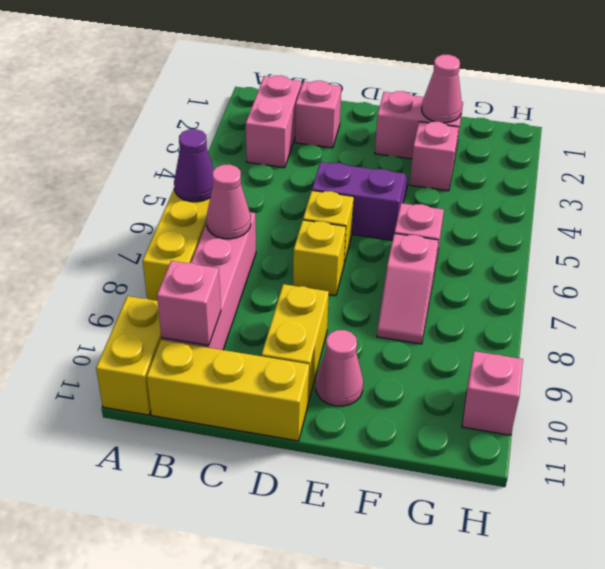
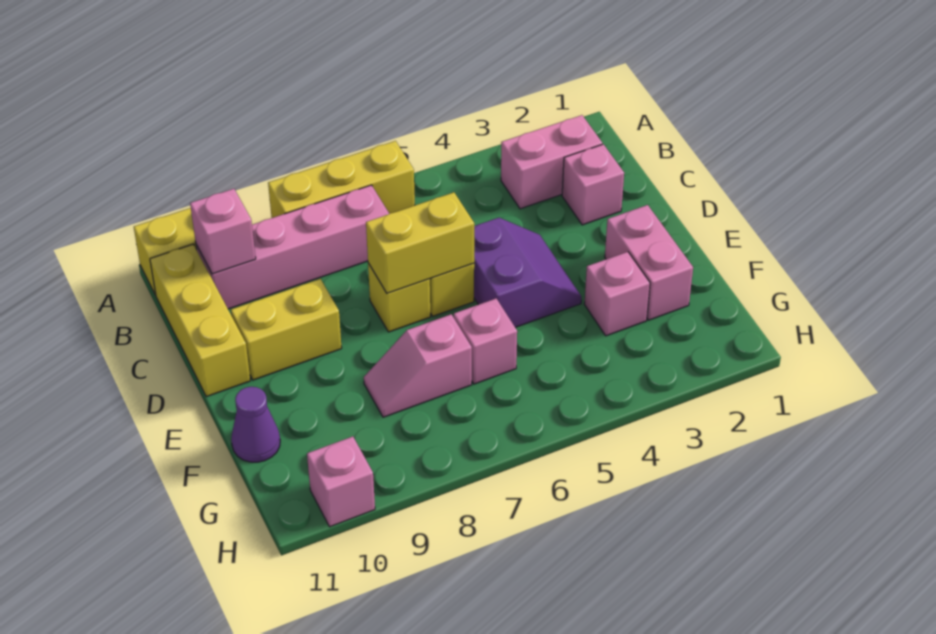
purple 1x1 cone [174,129,214,202] -> purple 1x1 cone moved to [231,387,280,462]
pink 1x1 cone [206,165,251,239] -> none
none -> yellow 1x2 brick [366,192,474,293]
pink 1x1 cone [316,330,363,406] -> none
pink 1x1 cone [422,55,462,123] -> none

